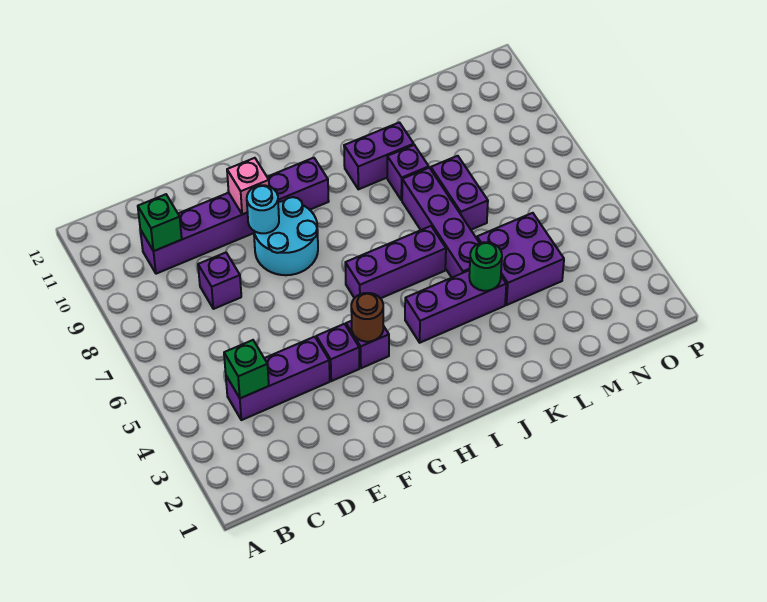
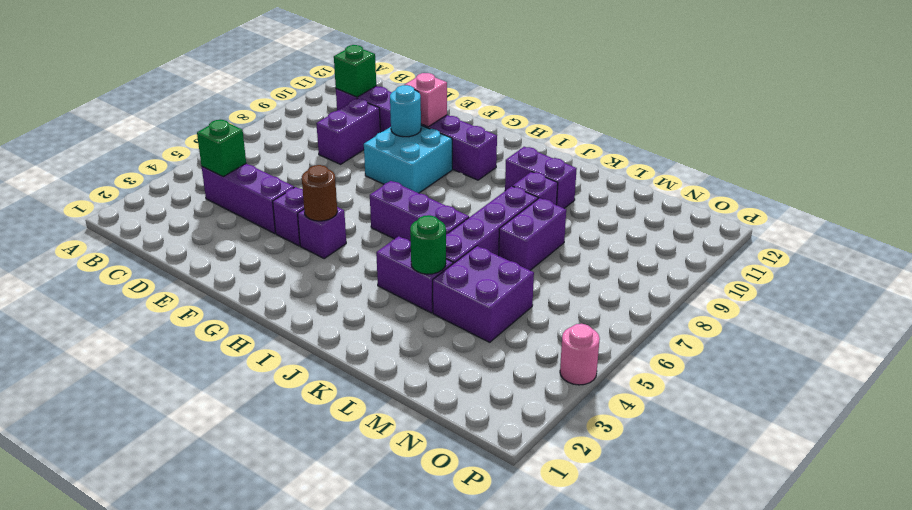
purple 1x1 brick [198,253,241,309] -> purple 1x2 brick [316,99,380,164]
cyan 2x2 round brick [254,197,318,275] -> cyan 2x2 brick [364,125,452,193]
purple 1x3 brick [405,270,506,343] -> purple 1x2 brick [376,236,453,313]
none -> pink 1x1 round brick [560,324,600,385]

